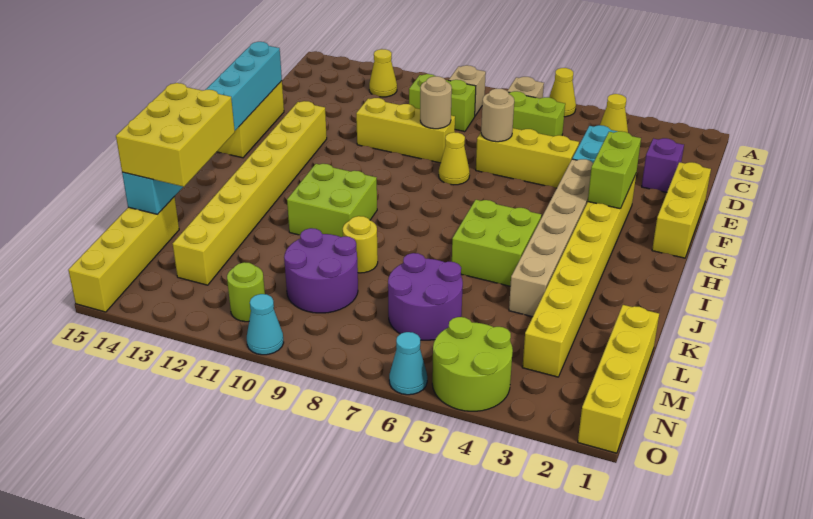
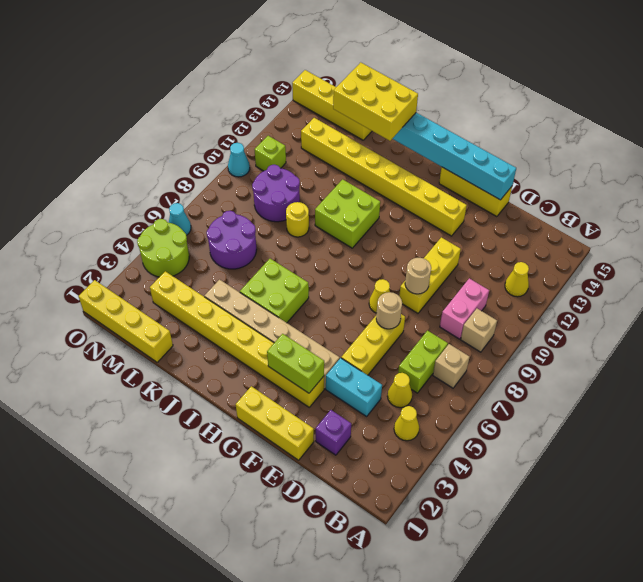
yellow 1x1 cone [549,68,576,117] -> yellow 1x1 cone moved to [387,373,412,407]
lime 1x2 brick [409,74,476,132] -> pink 1x2 brick [440,278,489,339]
lime 1x1 round brick [227,262,265,322] -> lime 1x1 brick [254,136,286,171]

